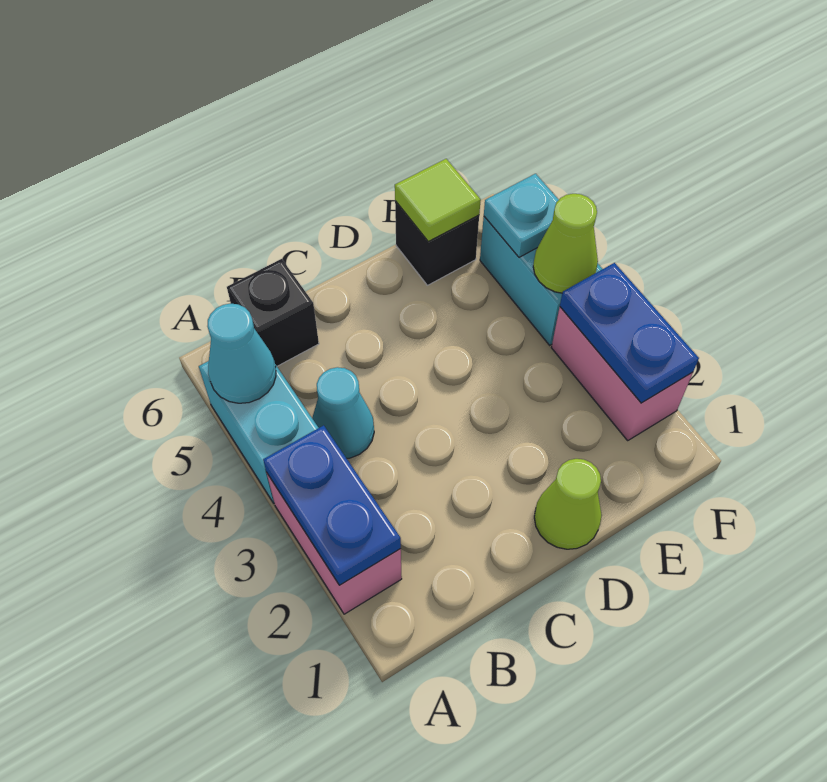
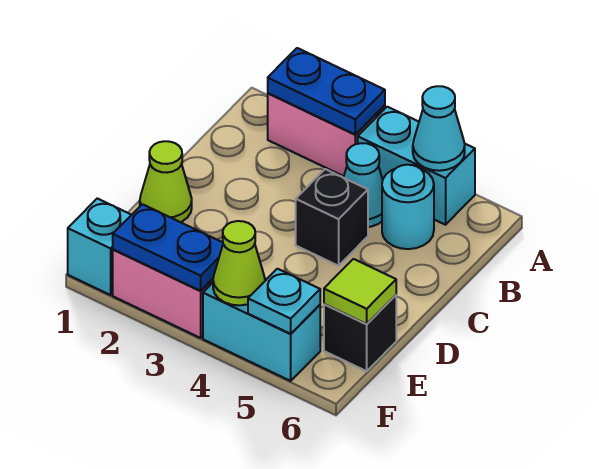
none -> cyan 1x1 round brick [382,165,434,249]
black 1x1 brick [227,259,319,366] -> black 1x1 brick moved to [296,169,368,266]
none -> cyan 1x1 brick [68,198,131,295]

